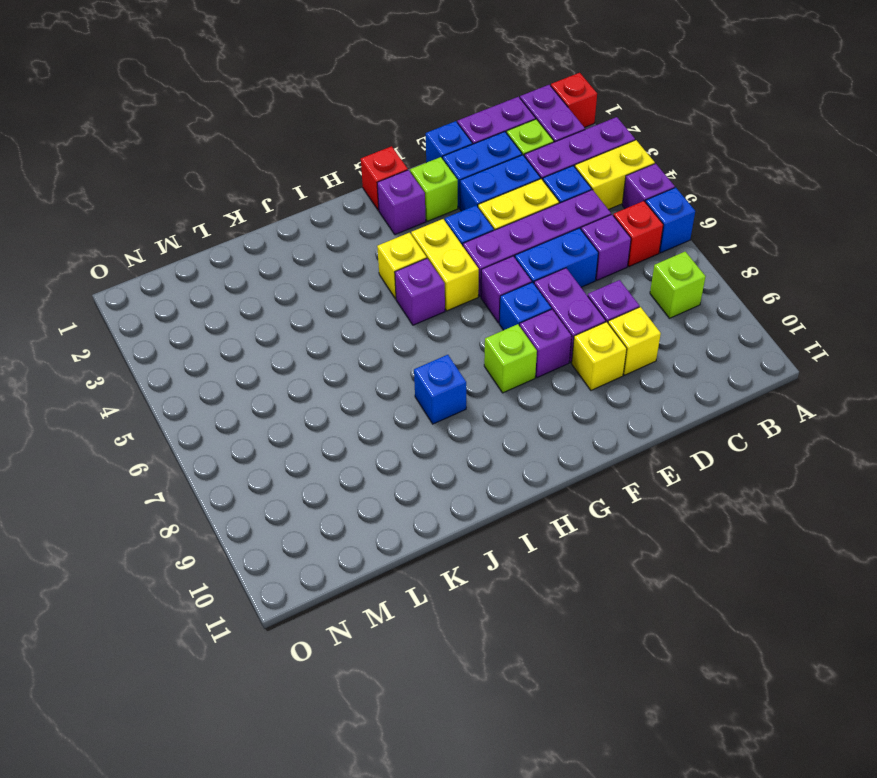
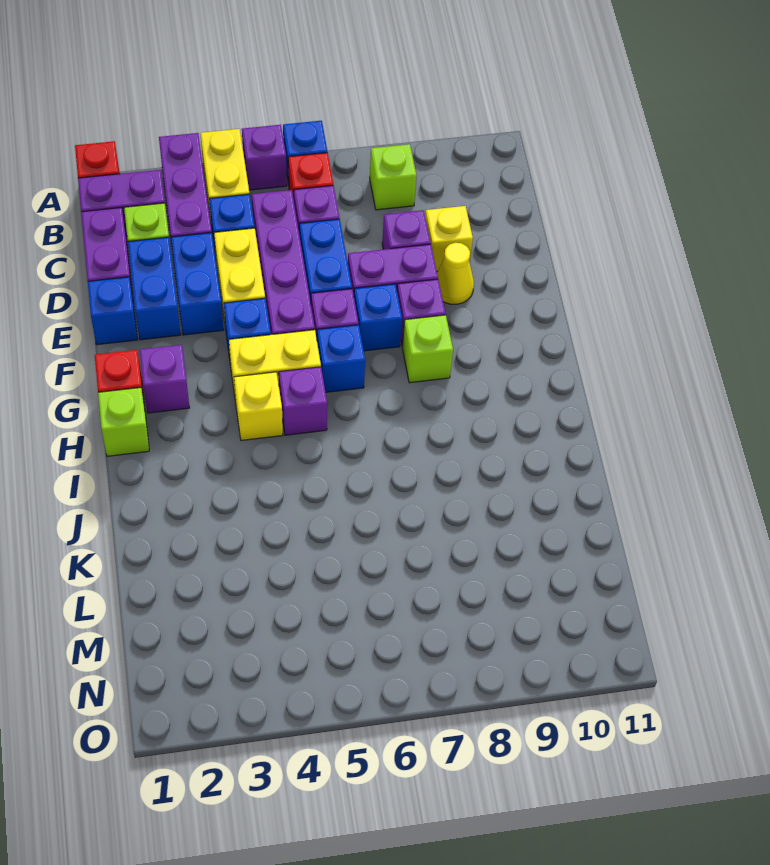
yellow 1x1 brick [572,322,627,390] -> yellow 1x1 cone [437,243,474,304]
lime 1x1 brick [410,157,458,221] -> lime 1x1 brick moved to [98,388,149,456]
blue 1x1 brick [414,355,466,424] -> blue 1x1 brick moved to [317,325,365,392]

